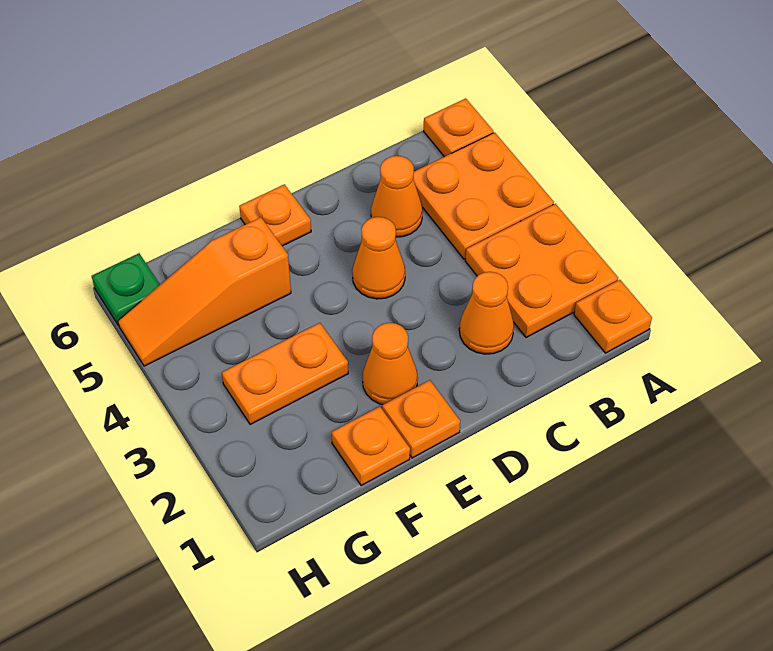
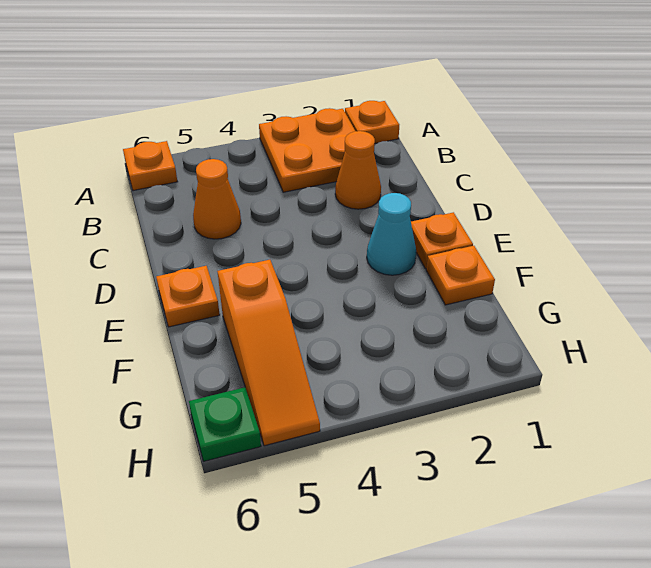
orange 2x2 plate [414,133,554,259] -> none
orange 1x1 cone [352,217,405,299] -> none
orange 1x1 cone [362,323,418,405] -> cyan 1x1 cone [367,193,416,275]
orange 1x2 plate [222,323,348,425] -> none

